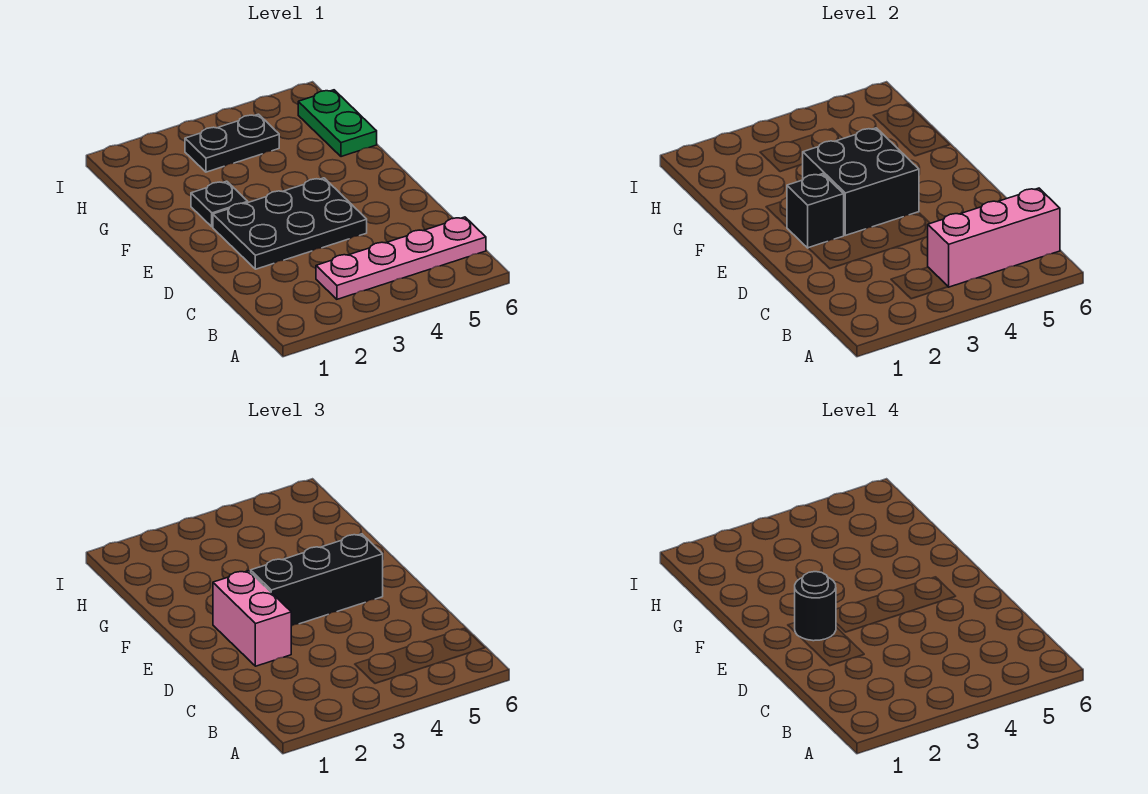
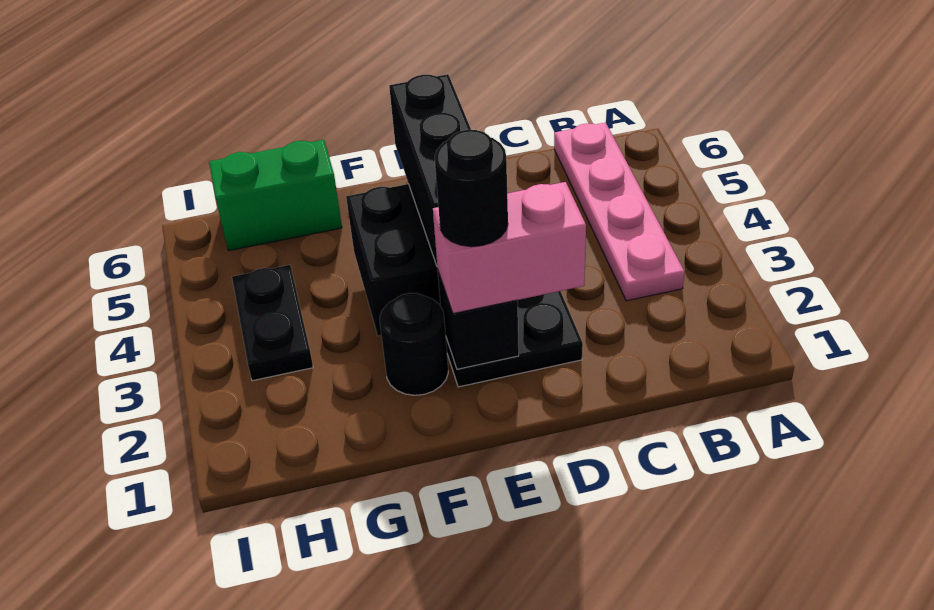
pink 1x3 brick [928,188,1060,287] -> none
black 1x1 plate [191,181,248,227] -> black 1x1 round brick [380,293,448,395]
green 1x2 plate [298,90,377,157] -> green 1x2 brick [209,140,342,251]

